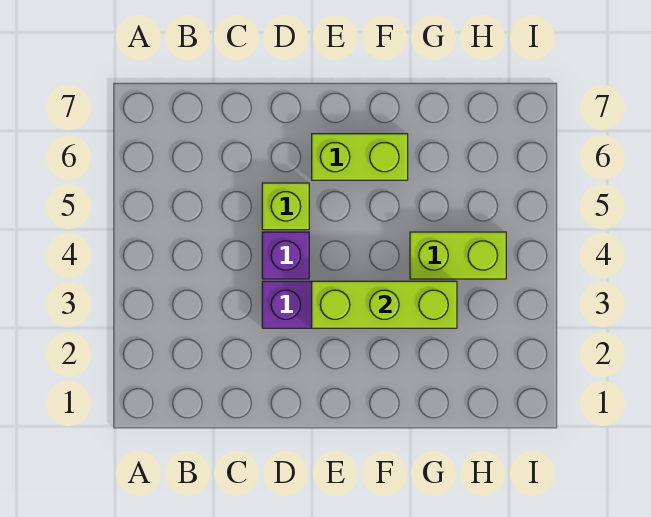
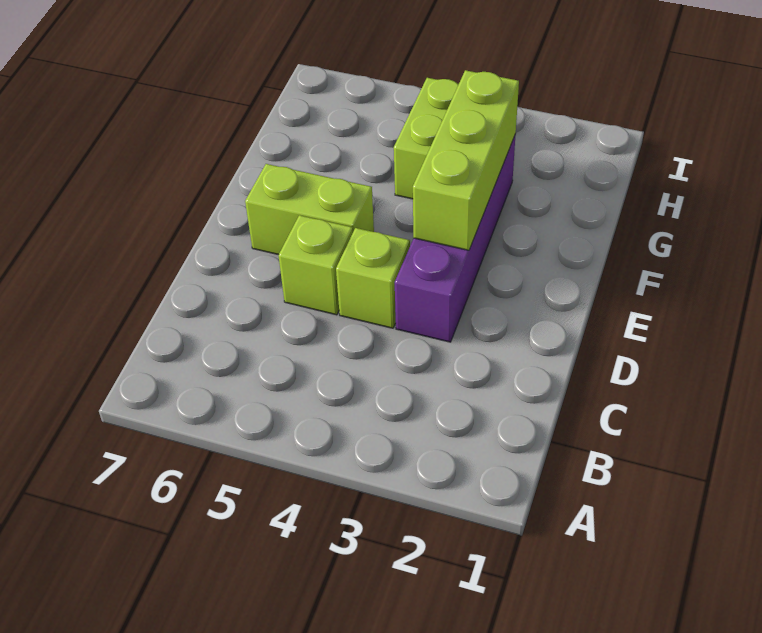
purple 1x1 brick [262,232,309,279] -> lime 1x1 brick [336,228,410,328]
lime 1x2 brick [312,134,408,180] -> lime 1x2 brick turned to [245,164,374,255]

